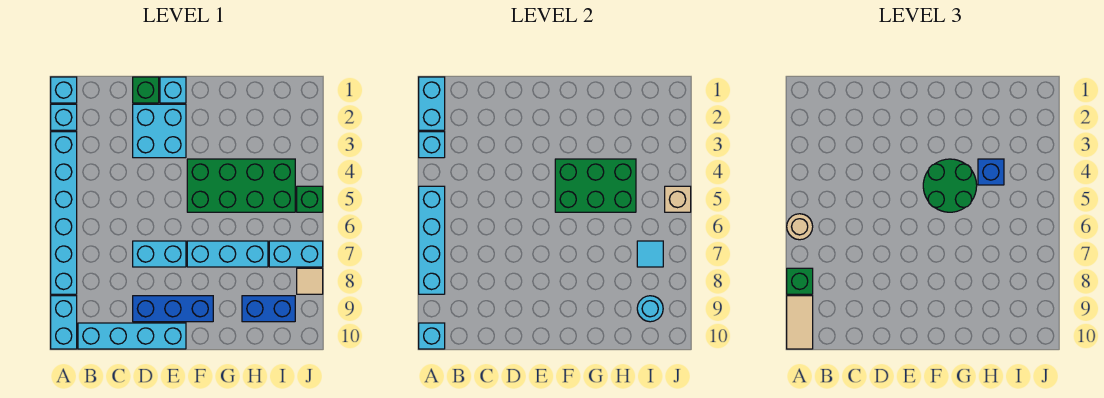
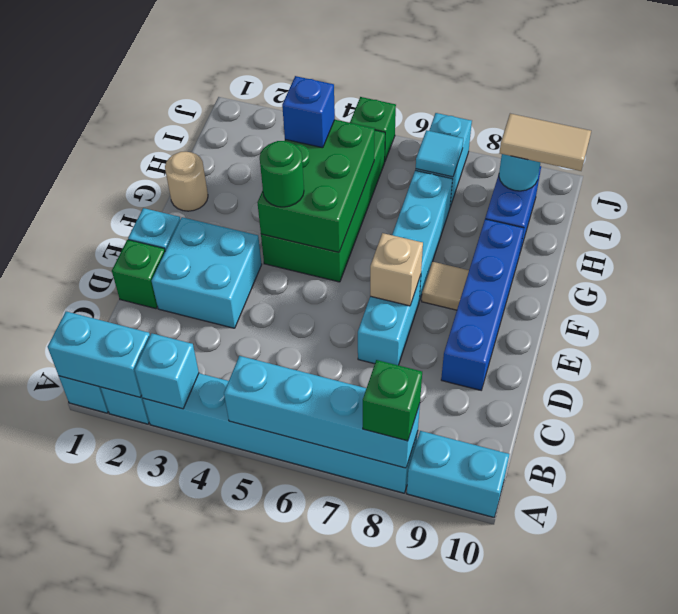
tan 1x1 round brick [787,214,813,240] -> tan 1x1 round brick moved to [165,152,208,211]
tan 1x2 tile [787,296,813,349] -> tan 1x2 tile moved to [500,114,591,171]
cyan 1x1 brick [419,323,445,349] -> none
cyan 1x4 brick [78,323,186,349] -> none
blue 1x3 brick [133,296,213,322] -> blue 1x4 brick [441,219,524,390]
green 2x2 round brick [923,159,977,212] -> green 1x1 round brick [260,141,304,207]
tan 1x1 brick [665,186,691,212] -> tan 1x1 brick moved to [370,233,423,306]
tan 1x1 tile [297,268,323,294] -> tan 1x1 tile moved to [422,262,469,310]

